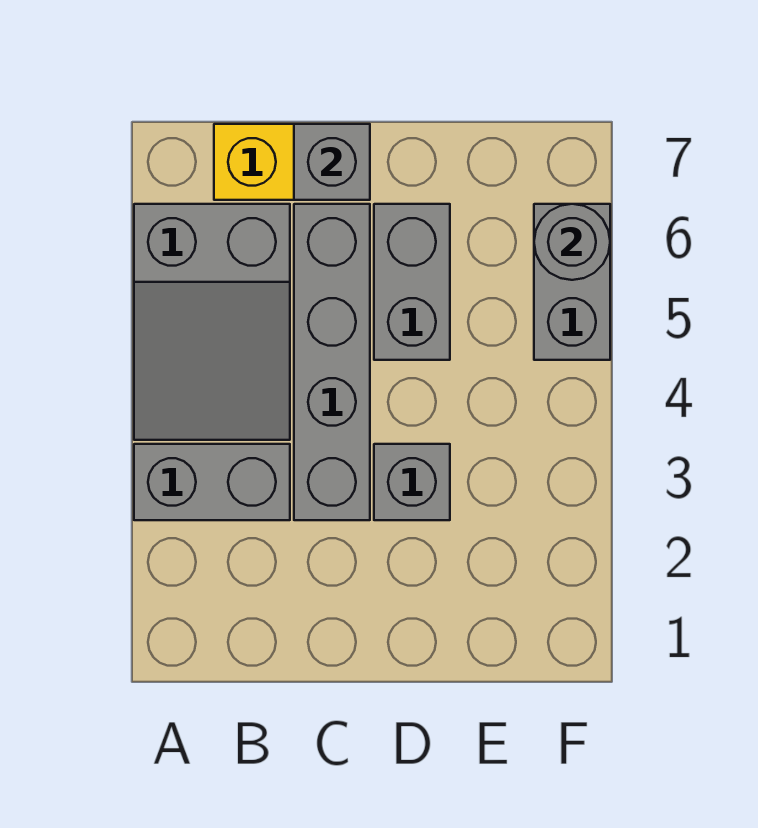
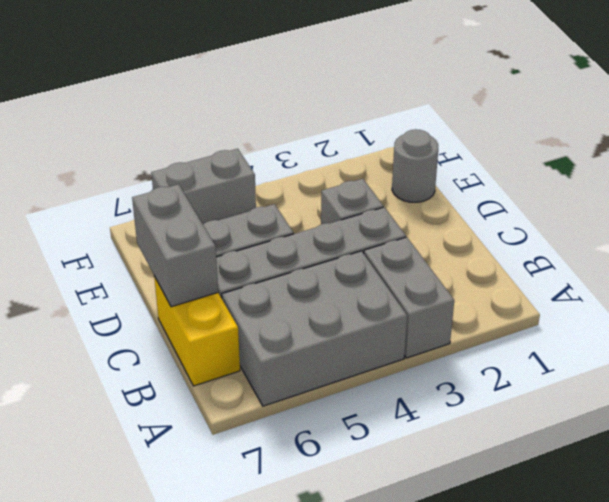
grey 2x3 slope [134,204,290,440] -> grey 2x3 brick [222,251,407,406]
grey 1x1 brick [294,124,370,200] -> grey 1x2 brick [132,184,218,307]
grey 1x1 round brick [534,204,610,280] -> grey 1x1 round brick moved to [392,129,438,202]

